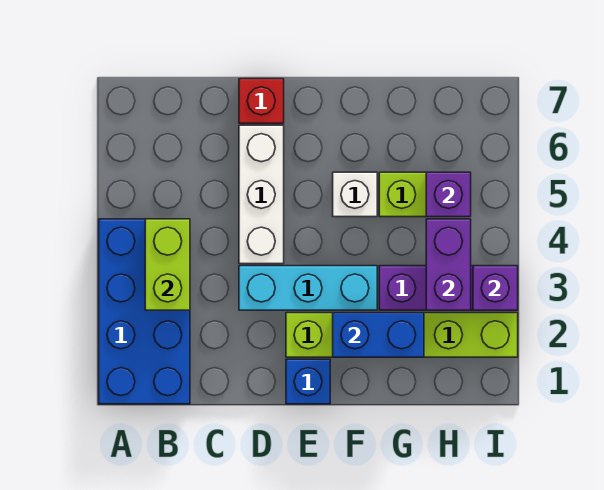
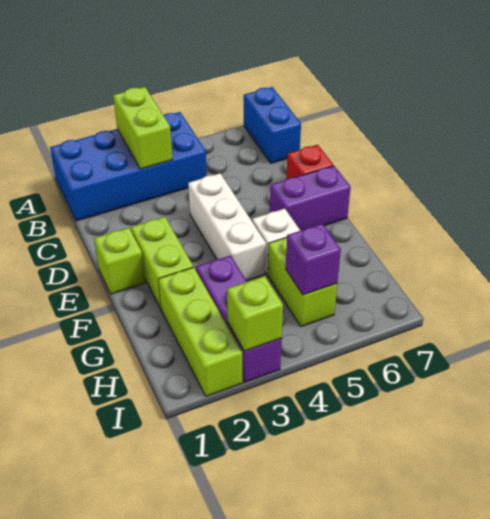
lime 1x2 brick [145,219,190,310] -> lime 1x2 brick turned to [113,87,173,169]
cyan 1x3 brick [239,266,377,310] -> none
white 1x3 brick [239,125,284,264] -> white 1x3 brick turned to [188,173,266,281]
blue 1x1 brick [286,359,330,404] -> lime 1x1 brick [94,228,145,294]
blue 1x2 brick [333,313,424,357] -> blue 1x2 brick moved to [244,87,301,163]
purple 1x2 brick [426,219,471,310] -> purple 1x2 brick moved to [270,166,351,231]
purple 1x1 brick [473,266,518,310] -> lime 1x1 brick [227,276,283,351]

